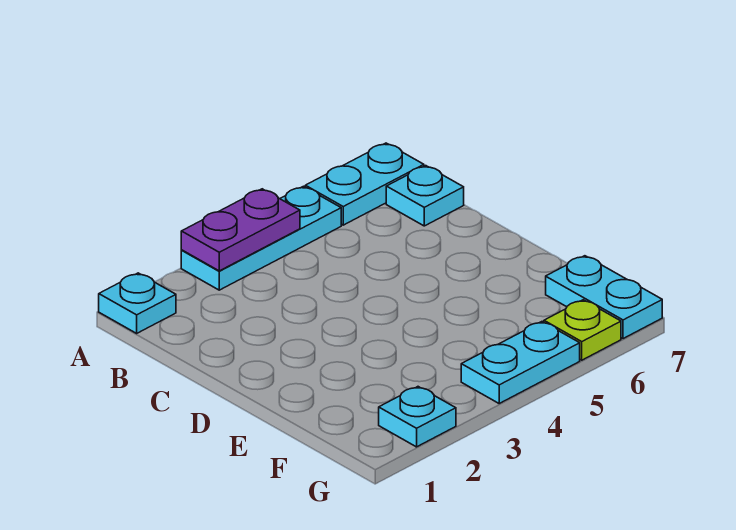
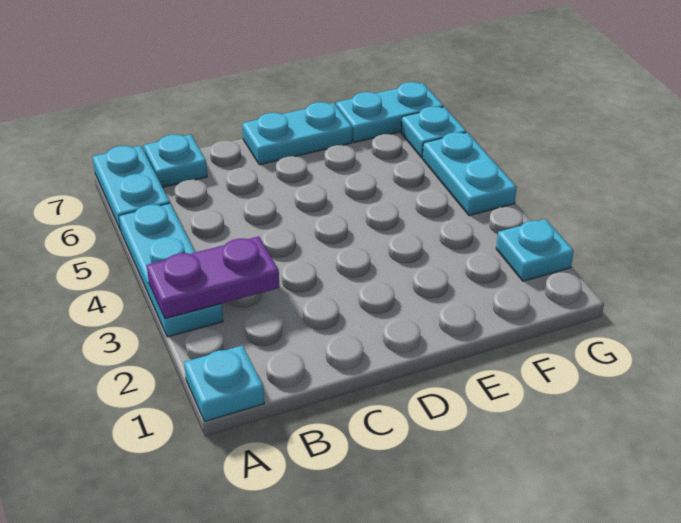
purple 1x2 plate [181,189,300,271] -> purple 1x2 plate turned to [147,236,279,319]
none -> cyan 1x2 plate [242,102,352,165]
lime 1x1 plate [544,300,621,360] -> cyan 1x1 plate [401,107,466,158]

